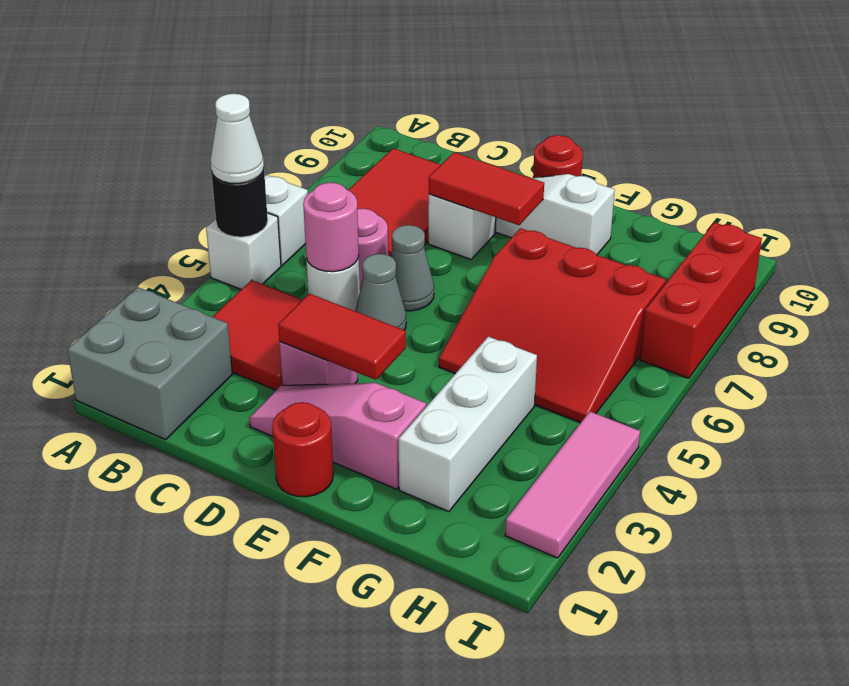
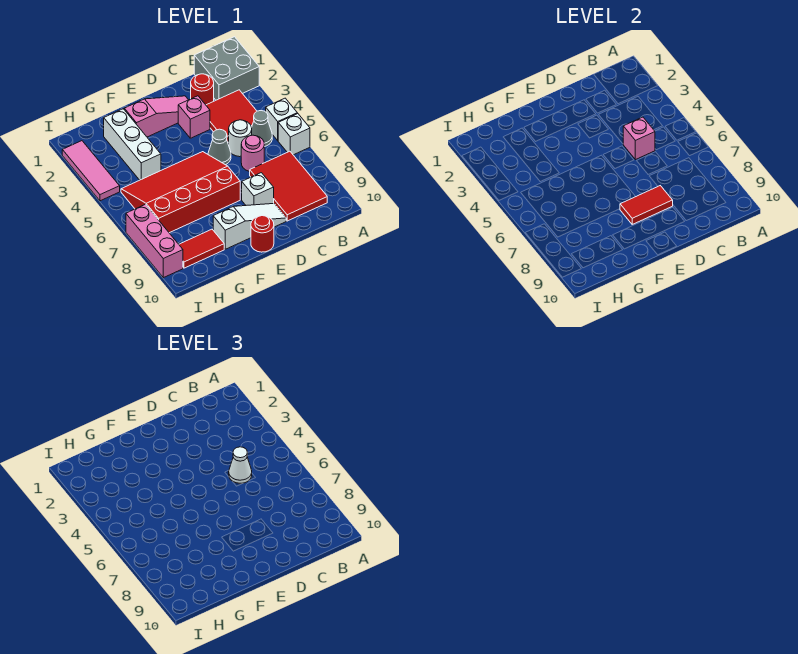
black 1x1 round brick [211,169,268,237] -> none
white 1x1 cone [210,94,264,184] -> white 1x1 cone moved to [229,447,252,483]
pink 1x1 round brick [303,183,359,272] -> pink 1x1 brick [623,117,655,160]
red 1x2 tile [278,294,406,380] -> red 1x2 tile moved to [179,229,224,268]
grey 1x1 cone [391,225,434,311] -> grey 1x1 cone moved to [252,111,272,147]
red 1x1 round brick [272,402,333,497] -> red 1x1 round brick moved to [191,74,214,105]
red 3x3 slope [439,228,666,423] -> red 3x4 slope [121,152,240,233]
red 1x3 brick [640,222,762,378] -> pink 1x3 brick [126,204,183,278]

